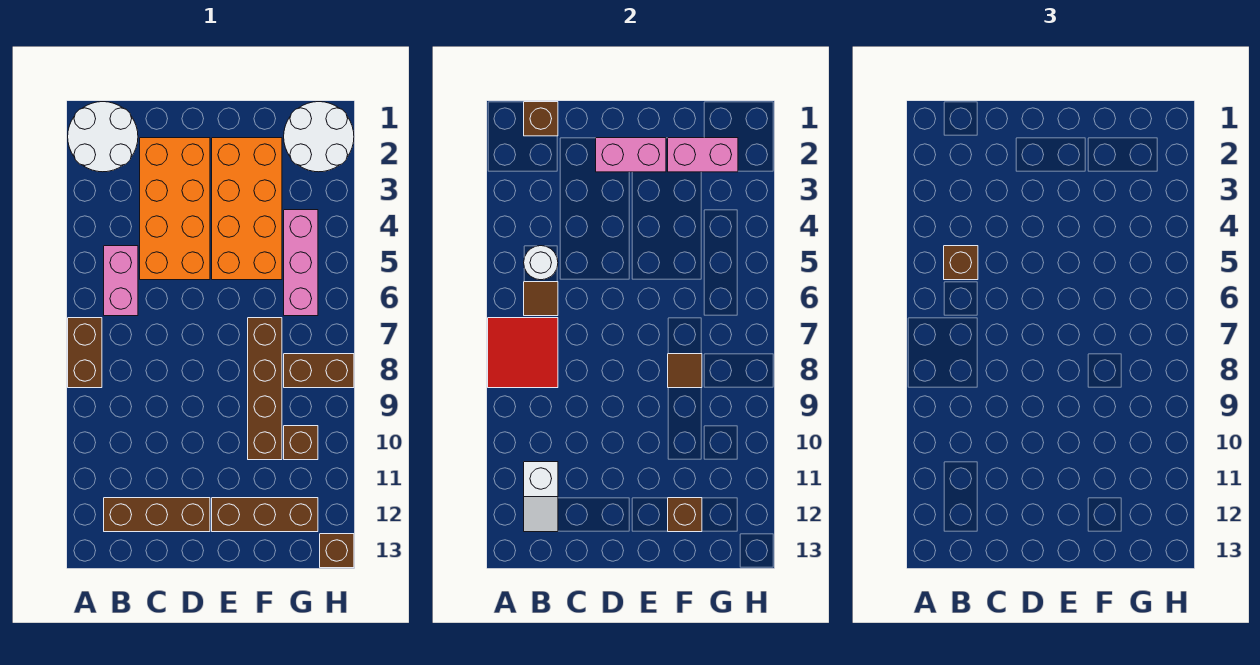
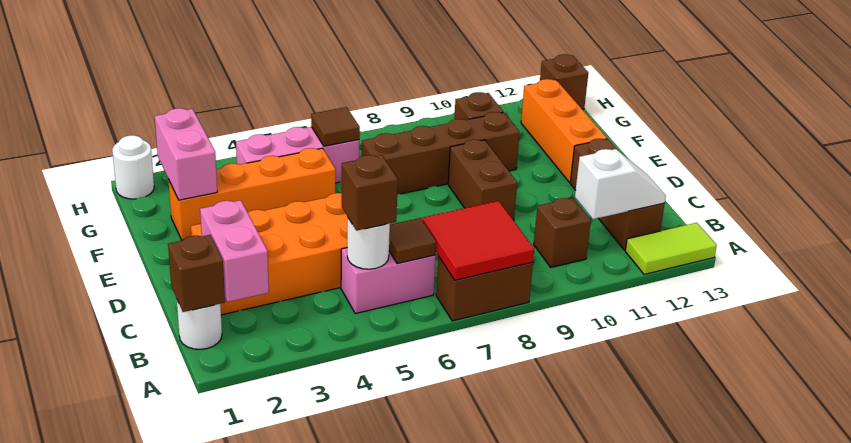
white 2x2 round brick [68,102,138,172] -> white 1x1 round brick [177,300,222,349]
none -> lime 1x2 tile [625,223,717,274]
pink 1x2 brick [596,138,666,172] -> pink 1x2 brick moved to [200,200,269,302]
orange 2x4 brick [212,138,282,280] -> orange 1x4 brick [168,148,336,240]
brown 1x3 brick [212,498,318,532] -> orange 1x3 brick [521,79,607,182]
brown 1x1 tile [668,354,702,388] -> brown 1x1 tile moved to [311,107,360,146]
brown 1x1 brick [668,498,702,532] -> brown 1x1 brick moved to [534,198,591,267]
white 2x2 round brick [284,102,354,172] -> white 1x1 round brick [112,135,154,199]
brown 1x2 brick [284,354,354,388] -> brown 1x2 brick moved to [448,140,517,221]

